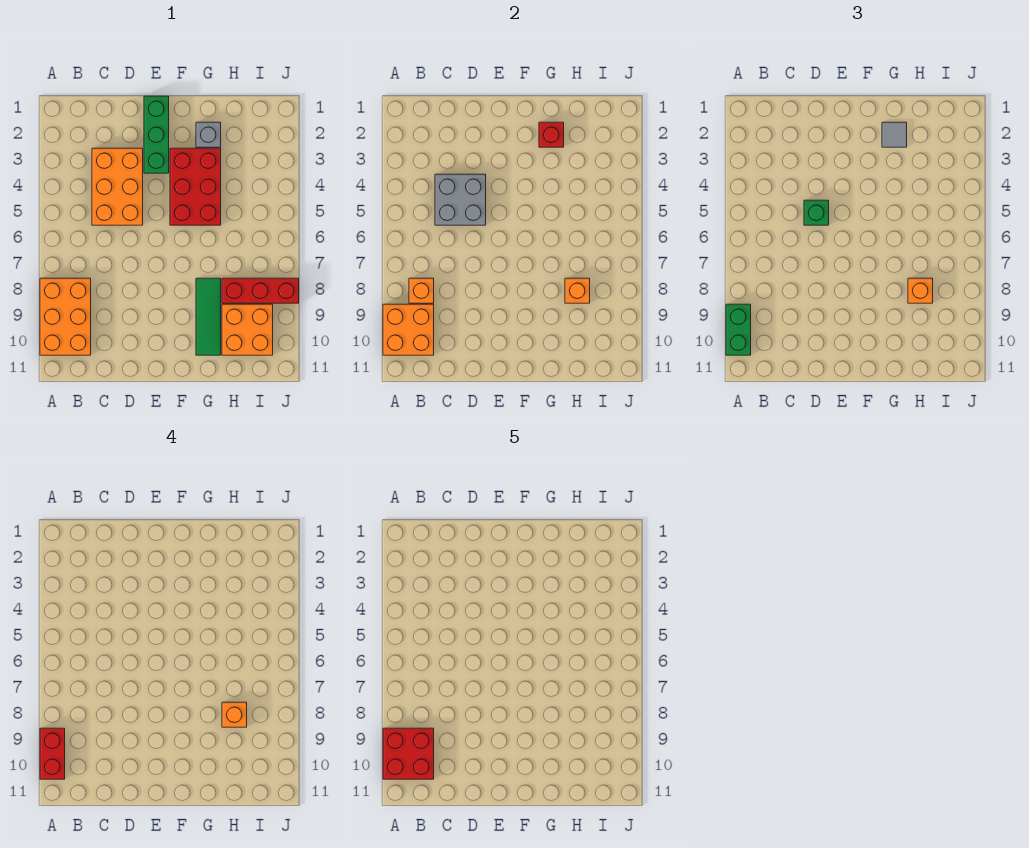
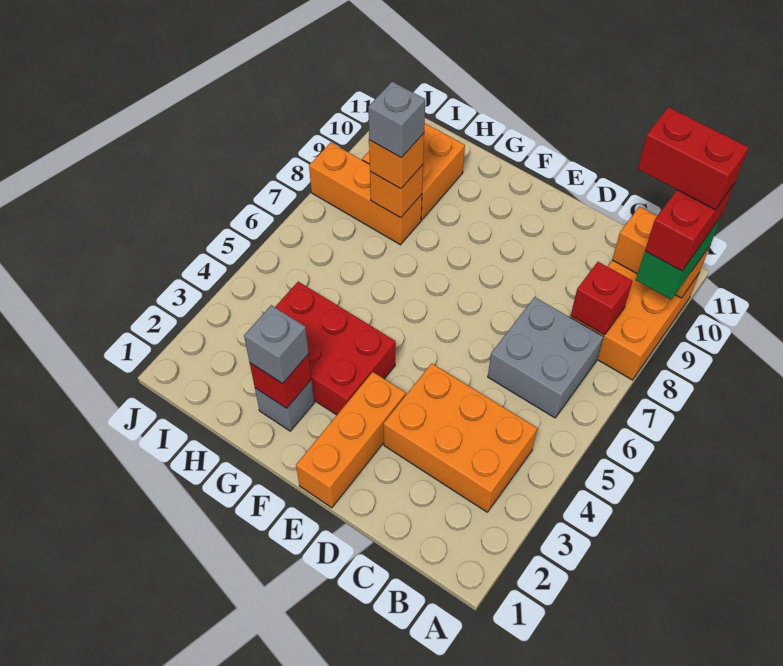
orange 2x2 brick [383,304,434,355] -> orange 1x2 brick [612,206,710,298]
red 2x2 brick [383,728,434,779] -> red 1x2 brick [638,107,749,209]
orange 1x1 brick [409,278,434,303] -> red 1x1 brick [571,262,633,335]
orange 2x3 brick [92,148,143,225] -> orange 2x3 brick turned to [384,363,537,512]
grey 2x2 brick [435,174,486,225] -> grey 2x2 brick moved to [488,297,603,418]
green 1x1 brick [804,200,829,225] -> none
green 1x3 brick [144,96,169,173] -> orange 1x3 brick [296,372,406,508]
red 2x3 brick [170,148,221,225] -> red 2x3 brick turned to [275,281,396,415]
grey 1x1 tile [882,122,907,147] -> grey 1x1 brick [244,305,309,384]
green 1x3 tile [196,278,221,355] -> none
red 1x3 brick [222,278,299,303] -> orange 1x3 brick [309,143,422,245]
orange 1x1 brick [222,702,247,727] -> grey 1x1 brick [368,82,425,158]

